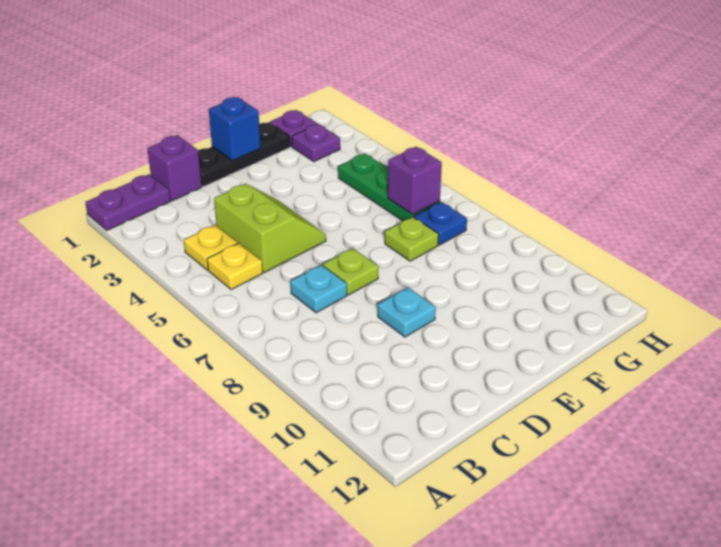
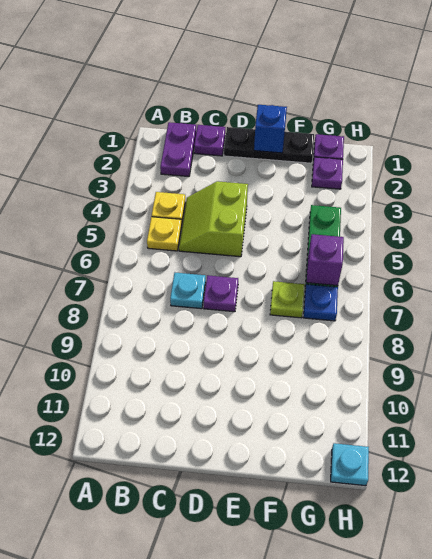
purple 1x2 plate [85,174,171,230] -> purple 1x2 plate turned to [160,122,196,177]
purple 1x1 brick [147,135,202,201] -> purple 1x1 plate [194,125,225,156]
lime 2x2 slope [214,184,326,272] -> lime 2x2 slope turned to [179,181,248,257]
lime 1x1 plate [323,248,379,295] -> purple 1x1 plate [204,275,238,312]
cyan 1x1 plate [378,287,436,337] -> cyan 1x1 plate moved to [331,443,369,486]

